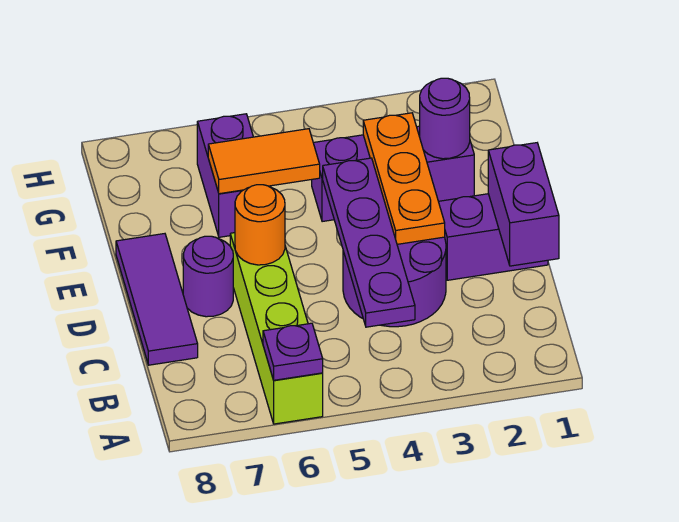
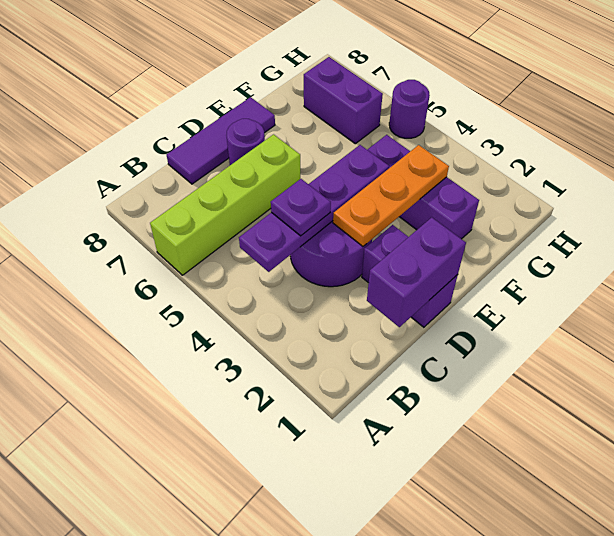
purple 1x1 plate [263,323,323,380] -> purple 1x1 plate moved to [271,179,331,236]
orange 1x1 round brick [235,185,285,265] -> none
purple 1x1 round brick [420,78,470,159] -> purple 1x1 round brick moved to [389,80,430,138]
orange 1x2 tile [208,129,320,194] -> none
purple 1x2 brick [197,114,253,237] -> purple 1x2 brick turned to [304,57,383,144]

